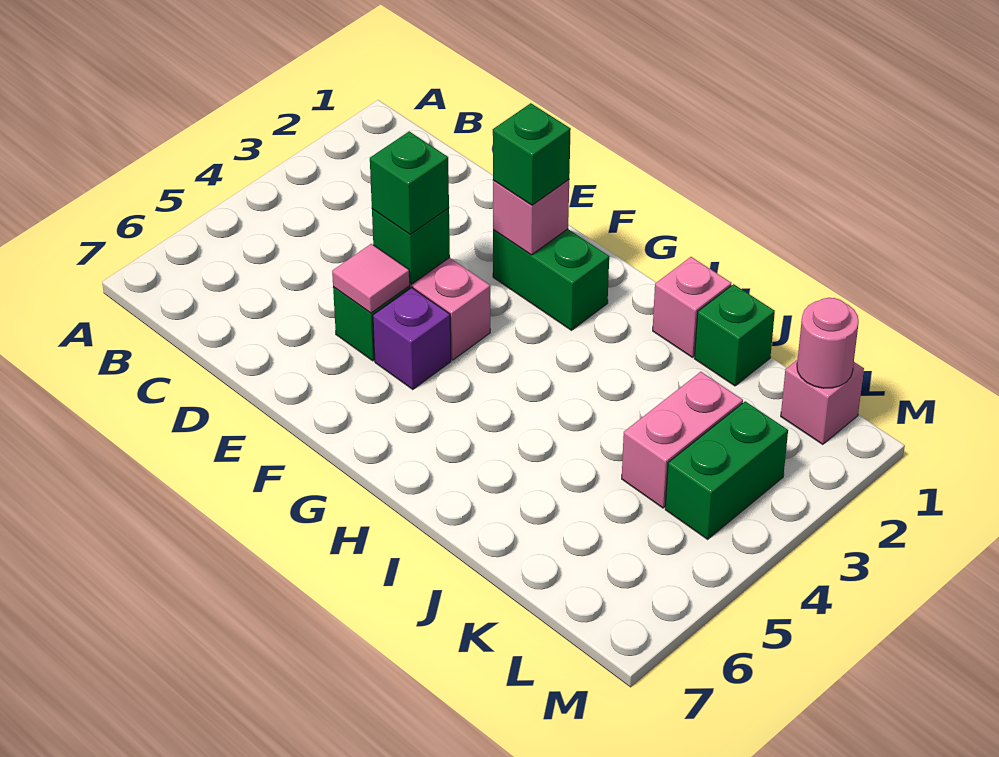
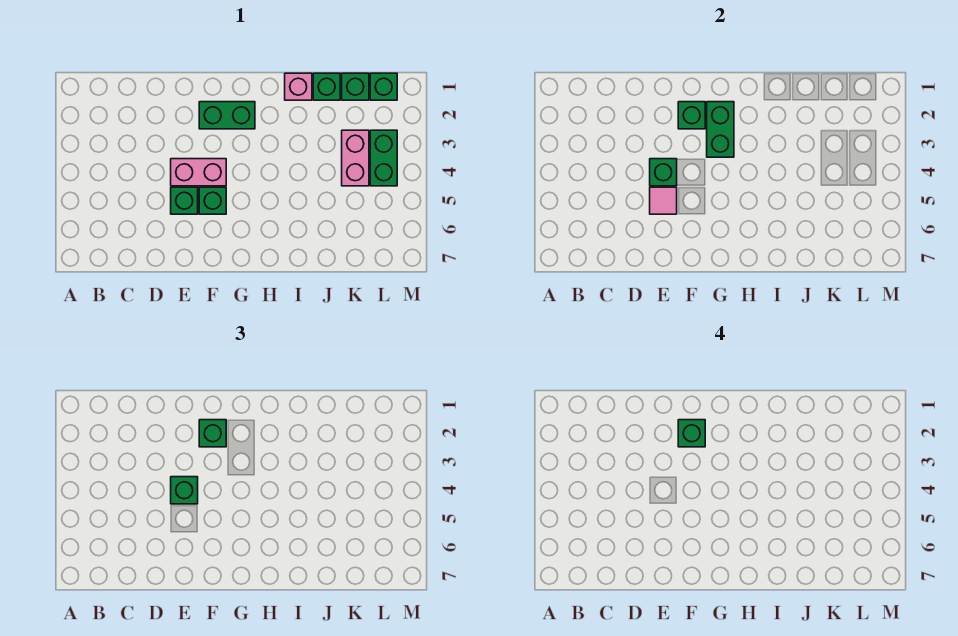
pink 1x1 brick [493,180,569,255] -> green 1x1 brick [678,102,705,129]
none -> green 1x1 brick [678,420,705,447]
purple 1x1 brick [373,288,451,389] -> green 1x1 brick [199,187,226,214]
none -> green 1x2 brick [707,102,734,157]
none -> green 1x1 brick [342,73,369,100]
pink 1x1 brick [781,359,864,444] -> green 1x1 brick [370,73,397,100]
pink 1x1 round brick [797,298,859,388] -> none

